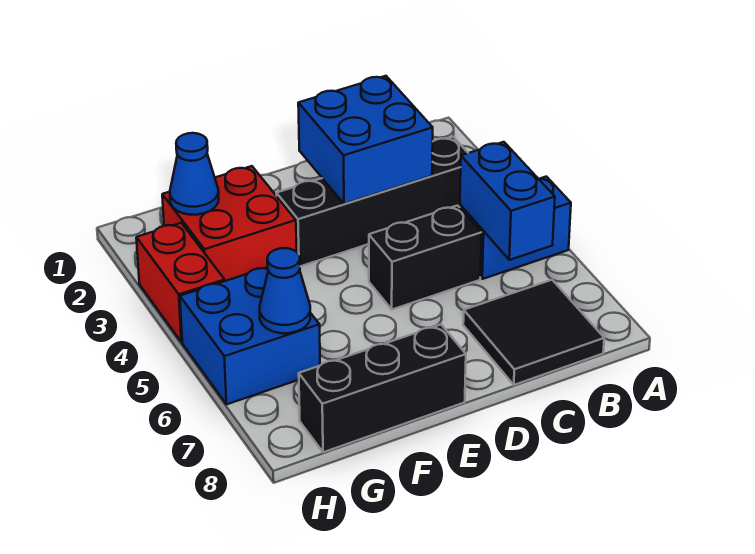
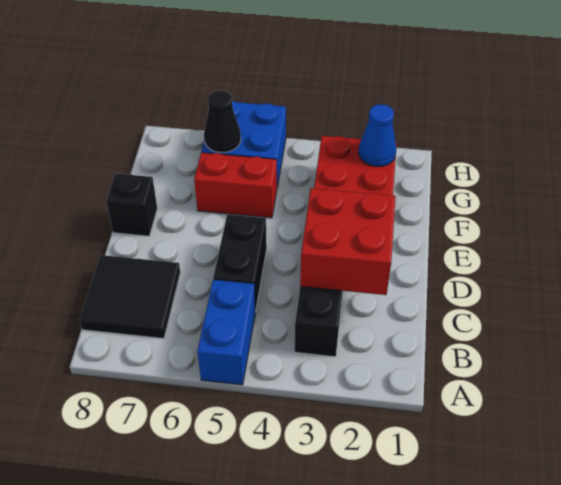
blue 1x2 brick [460,142,555,260] -> none
blue 2x2 brick [298,76,433,204] -> red 2x2 brick [300,188,396,295]
black 1x3 brick [299,325,466,452] -> black 1x1 brick [106,174,157,236]
blue 1x1 cone [260,248,310,333] -> black 1x1 cone [204,91,241,152]
red 1x2 brick [136,223,225,342] -> red 1x2 brick moved to [194,153,277,218]

